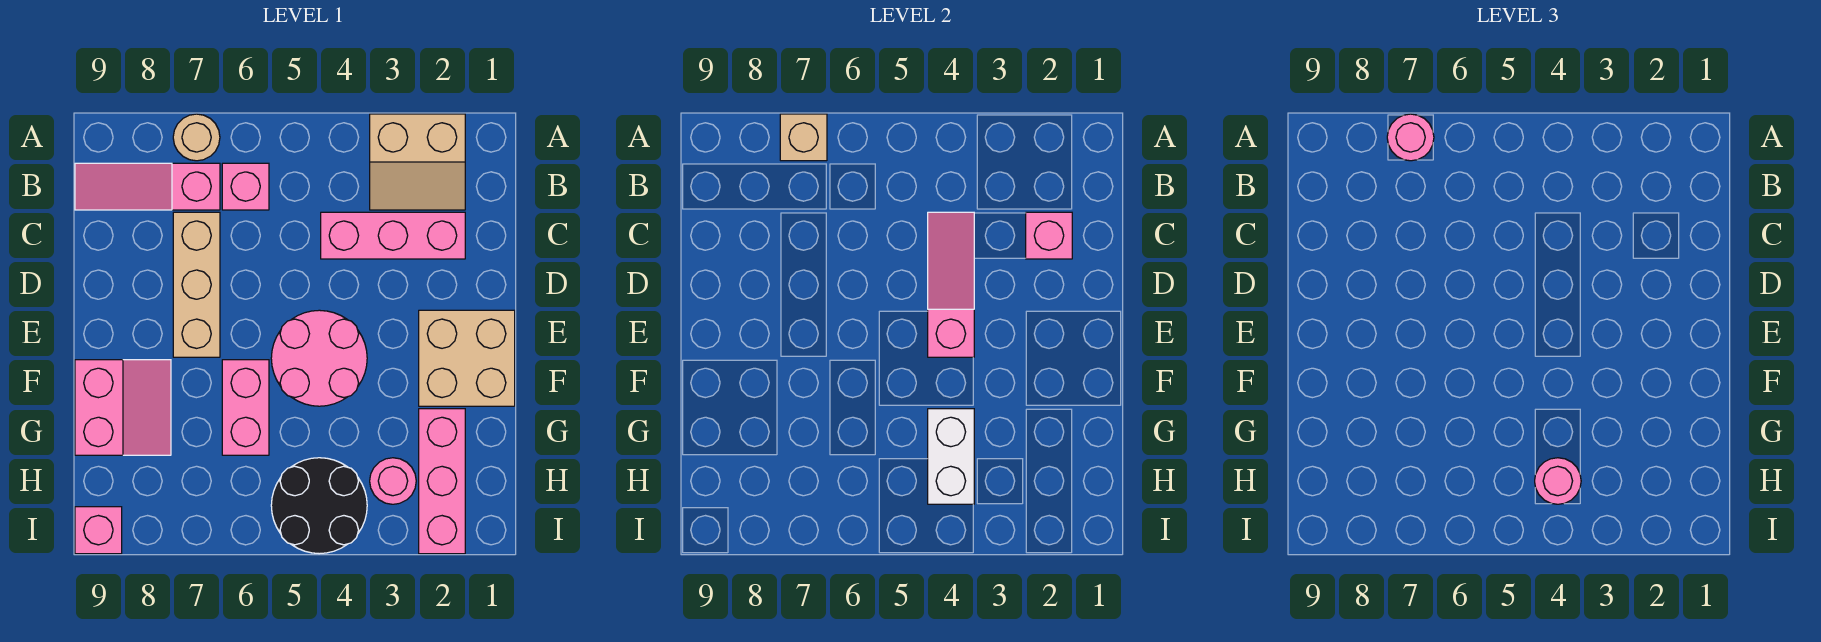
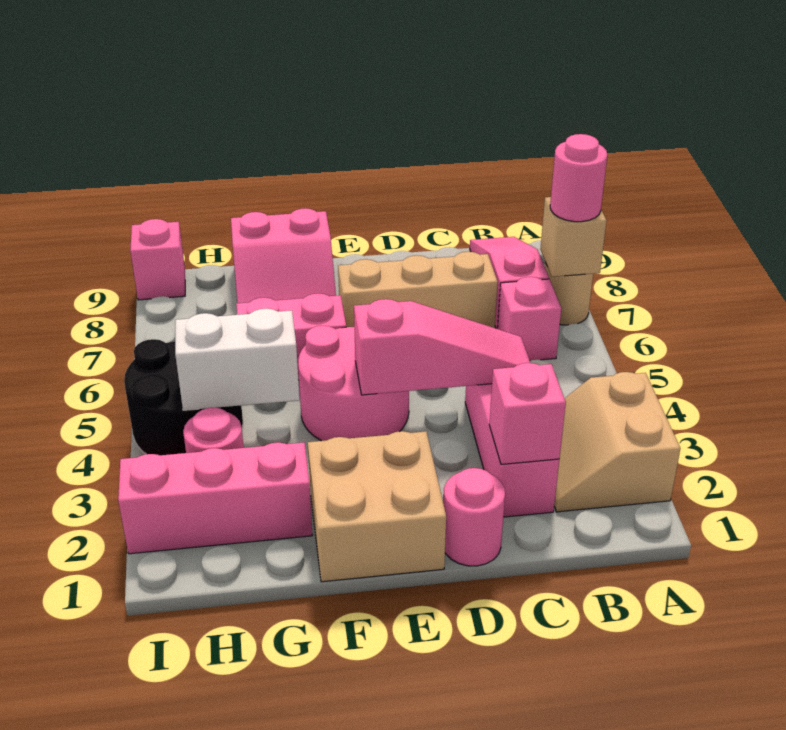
pink 1x1 round brick [1535,458,1581,504] -> pink 1x1 round brick moved to [443,468,505,566]

